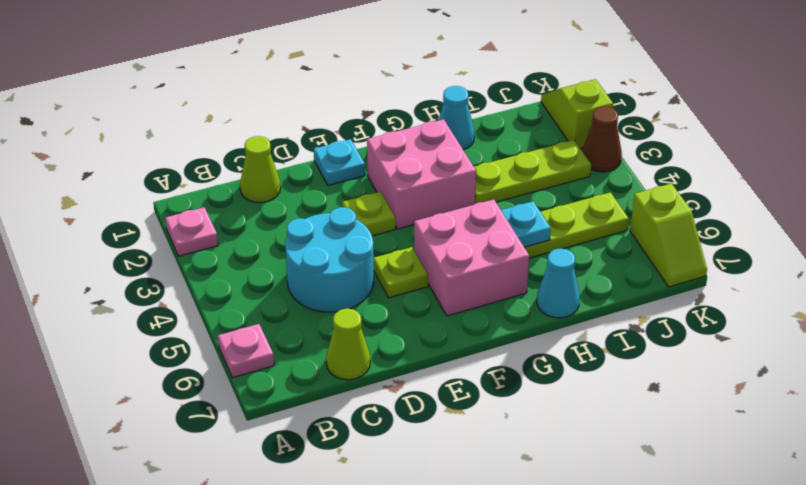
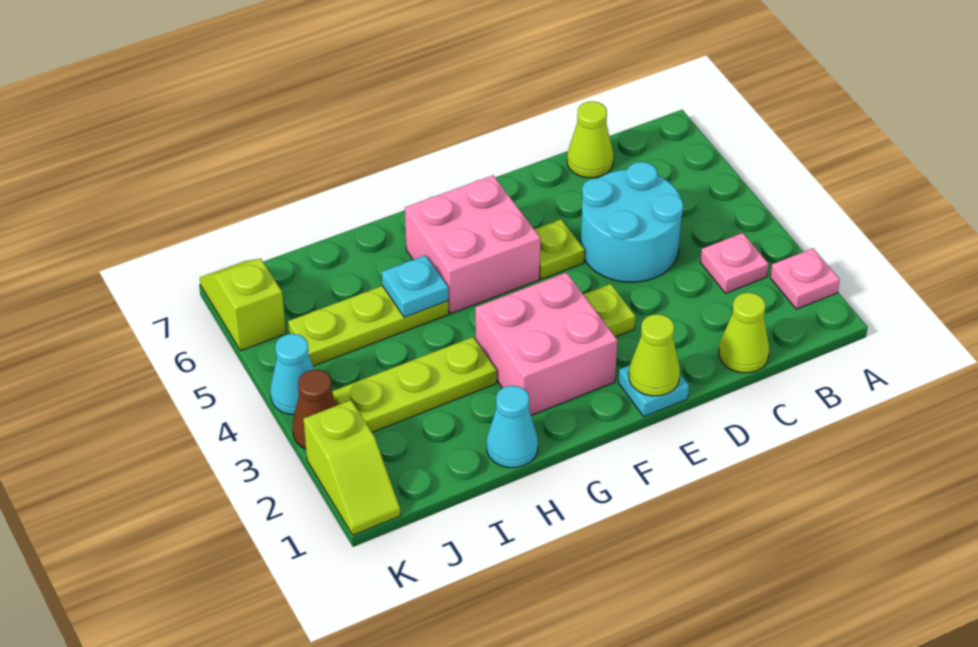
pink 1x1 plate [218,324,274,378] -> pink 1x1 plate moved to [700,233,768,293]
none -> lime 1x1 cone [629,314,680,396]
cyan 1x1 cone [537,249,580,318] -> cyan 1x1 cone moved to [270,334,314,415]

